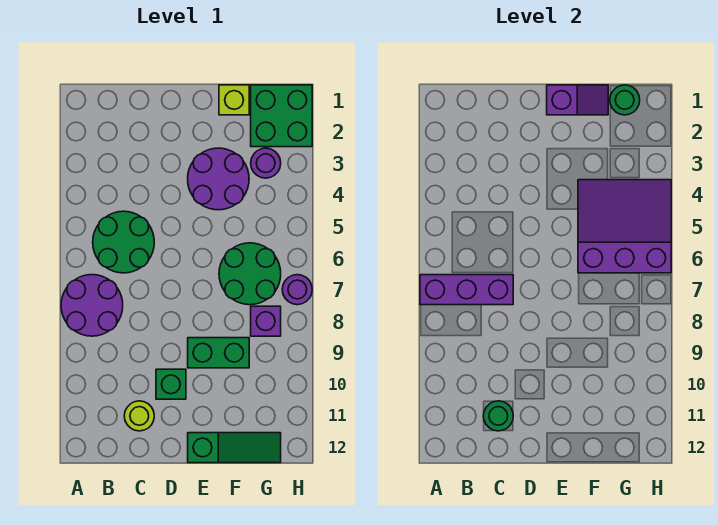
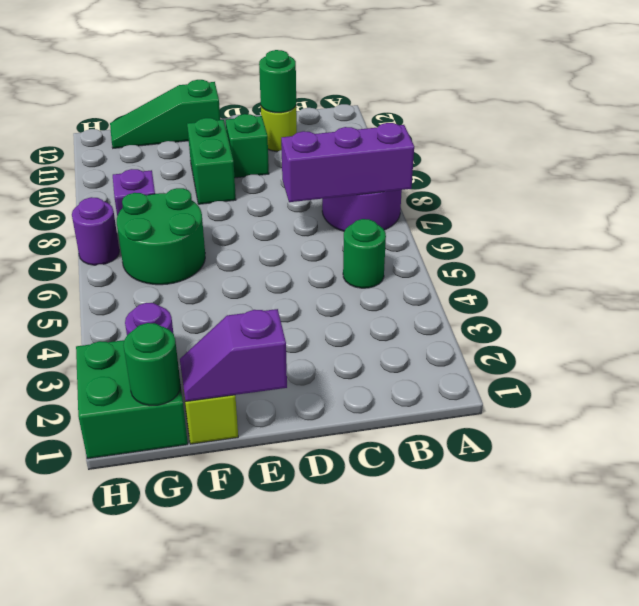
green 2x2 round brick [93,211,154,273] -> green 1x1 round brick [343,219,386,288]
purple 2x2 round brick [188,148,249,210] -> none
green 1x2 brick [188,338,249,368] -> green 1x2 brick turned to [187,118,236,204]
purple 3x3 slope [578,180,671,273] -> none

